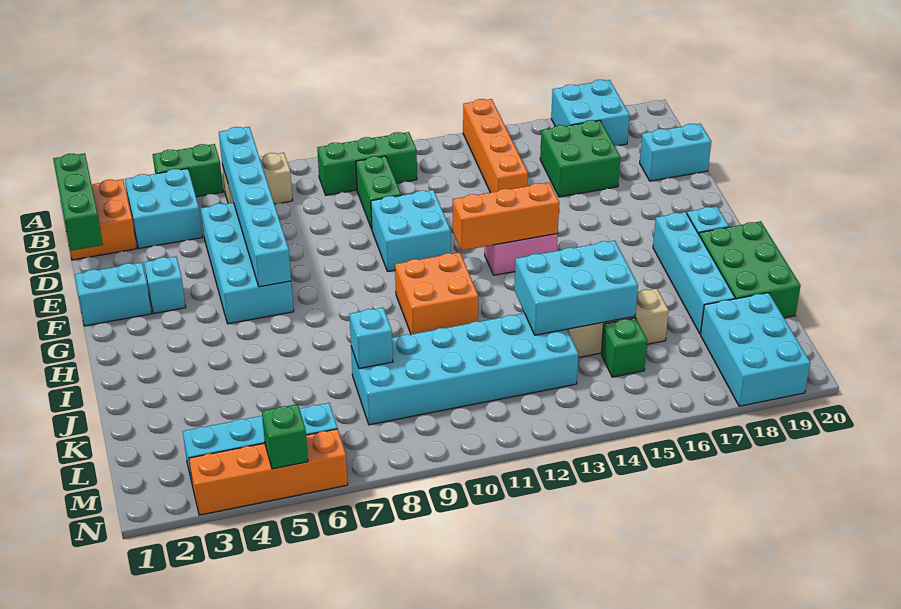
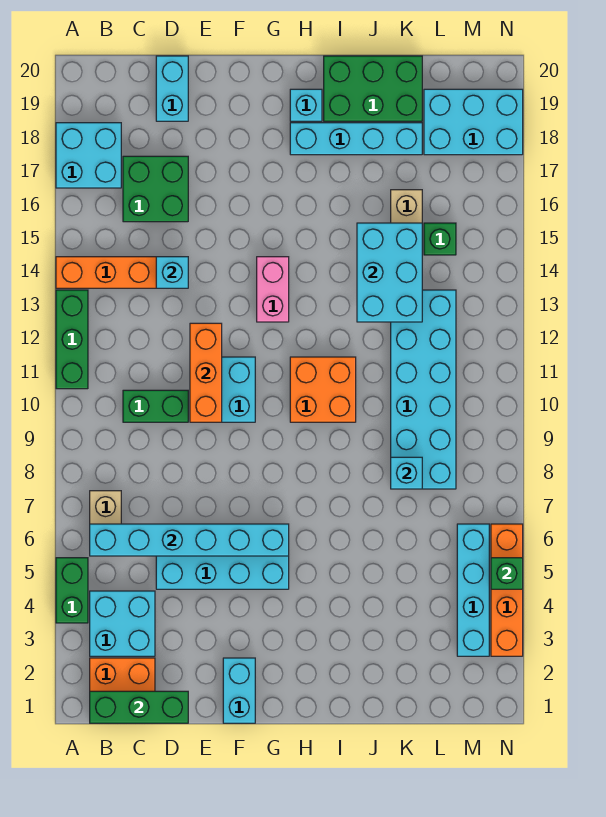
green 1x3 brick [317,132,417,195] -> green 1x3 brick moved to [56,290,88,389]
cyan 1x1 brick [144,257,186,314] -> cyan 1x1 brick moved to [156,257,188,288]
orange 1x3 brick [453,183,559,251] -> orange 1x3 brick moved to [190,323,222,422]

